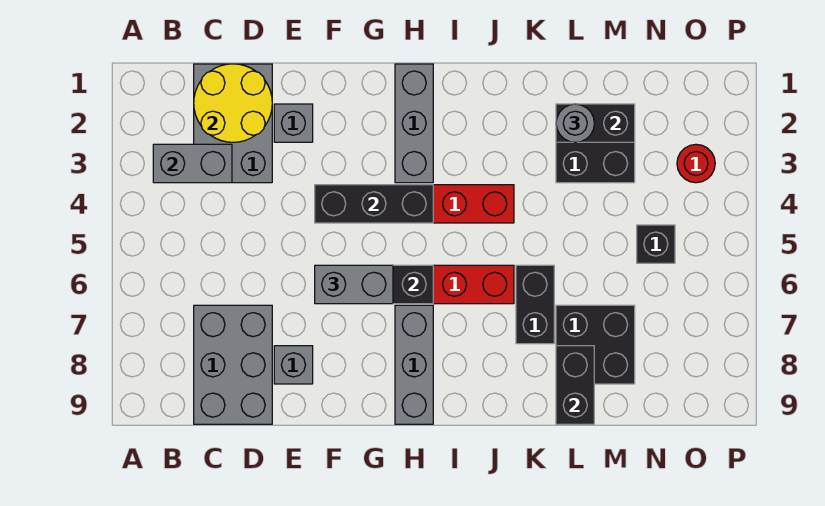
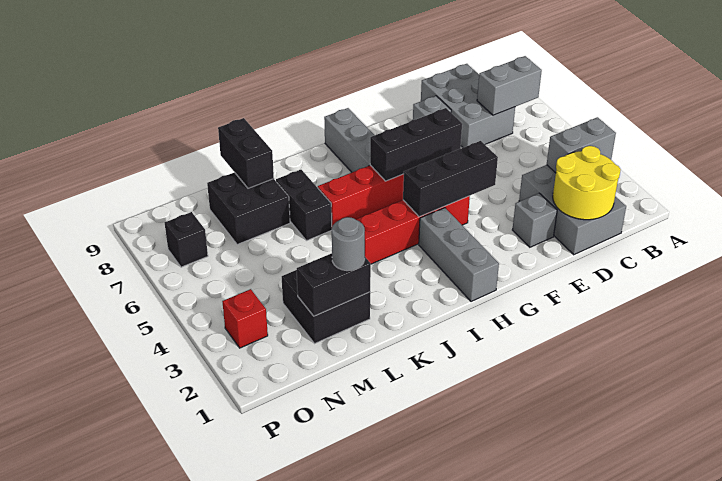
grey 1x2 brick [315,265,393,304] -> grey 1x2 brick moved to [477,56,542,115]
black 1x1 brick [637,225,675,263] -> black 1x1 brick moved to [164,212,208,267]
red 1x1 round brick [677,144,715,183] -> red 1x1 brick [222,289,268,348]

